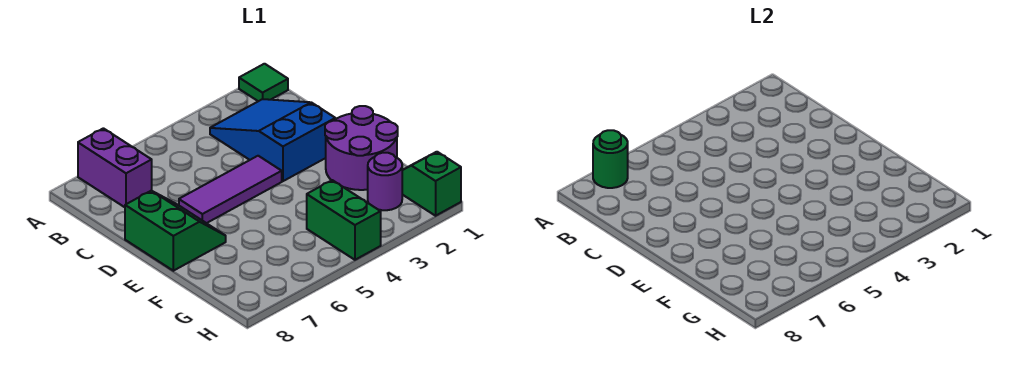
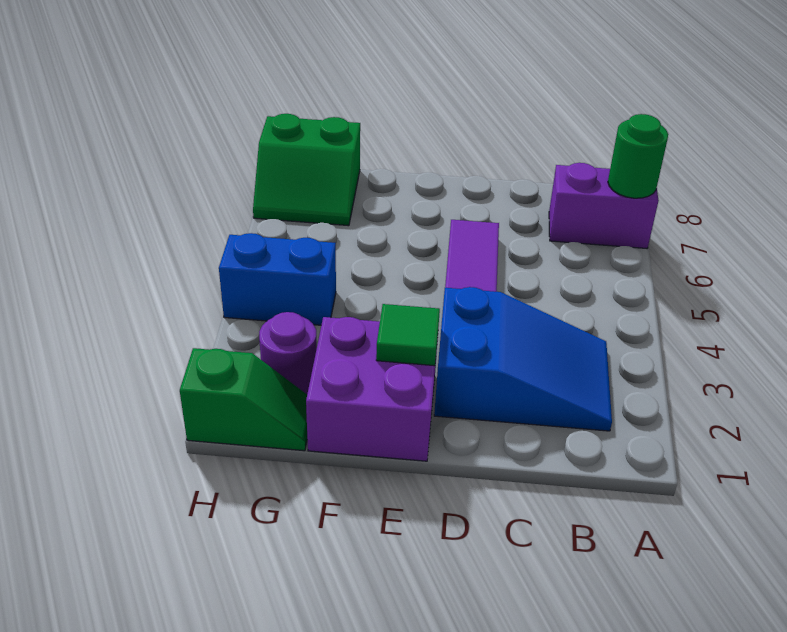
green 1x1 tile [239,64,288,101] -> green 1x1 tile moved to [376,304,440,366]
green 2x2 slope [125,191,226,271] -> green 2x2 slope moved to [253,114,360,226]
purple 2x2 round brick [325,106,398,190] -> purple 2x2 brick [306,317,438,461]
green 1x2 brick [307,180,381,260] -> blue 1x2 brick [219,233,336,325]

